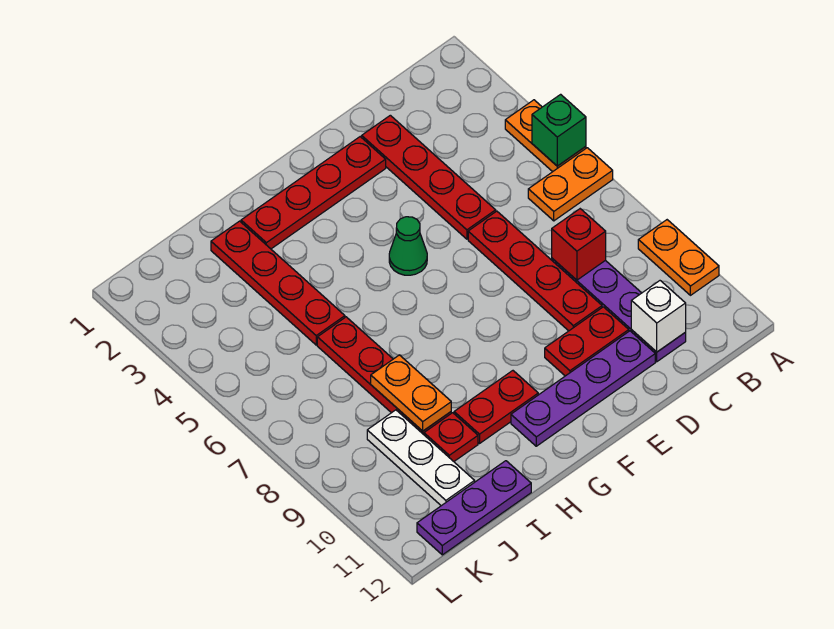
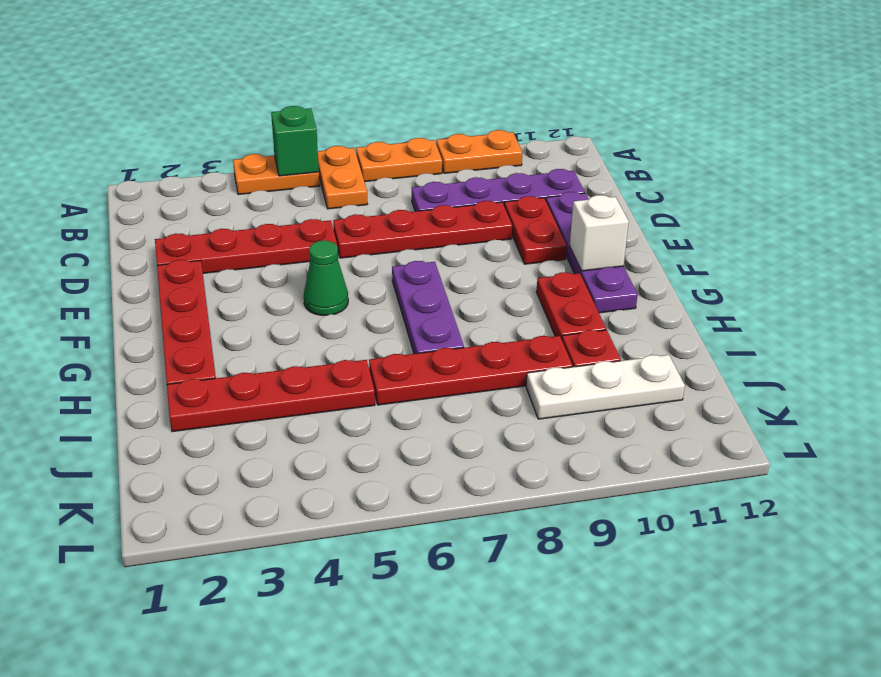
red 1x1 brick [552,209,606,280] -> none
white 1x1 brick [631,281,686,352] -> white 1x1 brick moved to [570,195,629,271]
orange 1x2 plate [371,355,451,431] -> orange 1x2 plate moved to [356,138,442,182]
purple 1x3 plate [417,461,531,555] -> purple 1x3 plate moved to [392,261,464,354]

